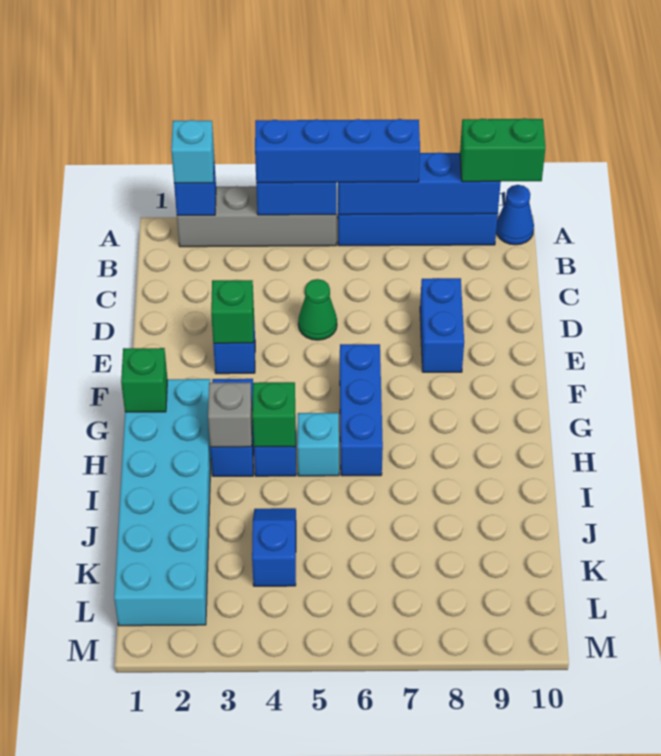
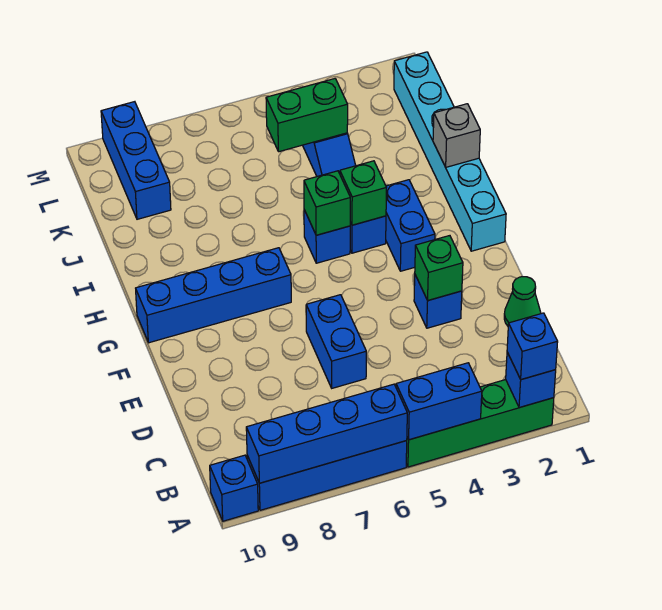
grey 1x4 brick [177,186,336,247] -> green 1x4 brick [406,380,554,467]
cyan 1x1 brick [171,120,214,183] -> blue 1x1 brick [507,313,558,380]
blue 1x4 brick [255,119,420,183] -> blue 1x4 brick moved to [136,248,291,343]
green 1x2 brick [460,118,545,182] -> green 1x2 brick moved to [266,79,348,152]
blue 1x1 cone [496,185,534,245] -> blue 1x1 brick [210,455,258,521]
green 1x1 cone [298,279,337,340] -> green 1x1 cone moved to [504,277,541,326]
blue 1x2 brick [420,278,464,372] -> blue 1x2 brick moved to [306,295,366,388]
blue 1x3 brick [340,344,383,476] -> blue 1x3 brick moved to [101,102,171,219]
cyan 2x6 brick [114,379,211,626] -> cyan 1x6 brick [394,52,506,251]
green 1x1 brick [121,348,167,412] -> green 1x1 brick moved to [304,171,351,235]
grey 1x1 brick [208,383,252,447] -> grey 1x1 brick moved to [433,104,480,167]
cyan 1x1 brick [297,413,339,476] -> blue 1x1 brick [304,210,350,263]

